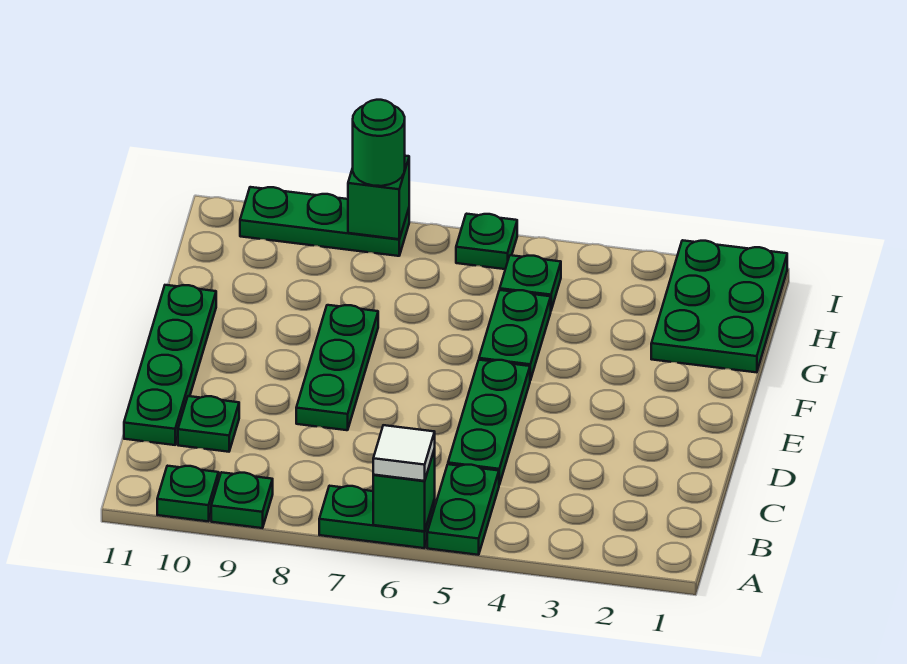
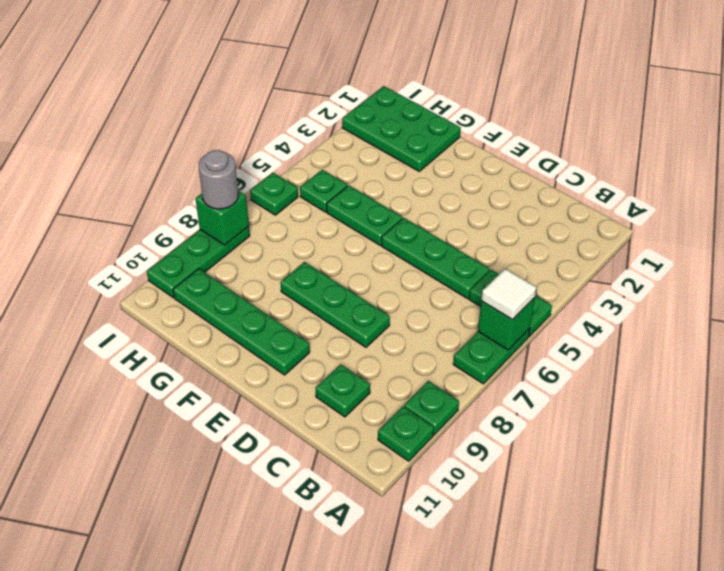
green 1x4 plate [124,285,216,445] -> green 1x4 plate moved to [173,269,310,375]
green 1x1 round brick [353,100,405,186] -> grey 1x1 round brick [199,150,238,209]

